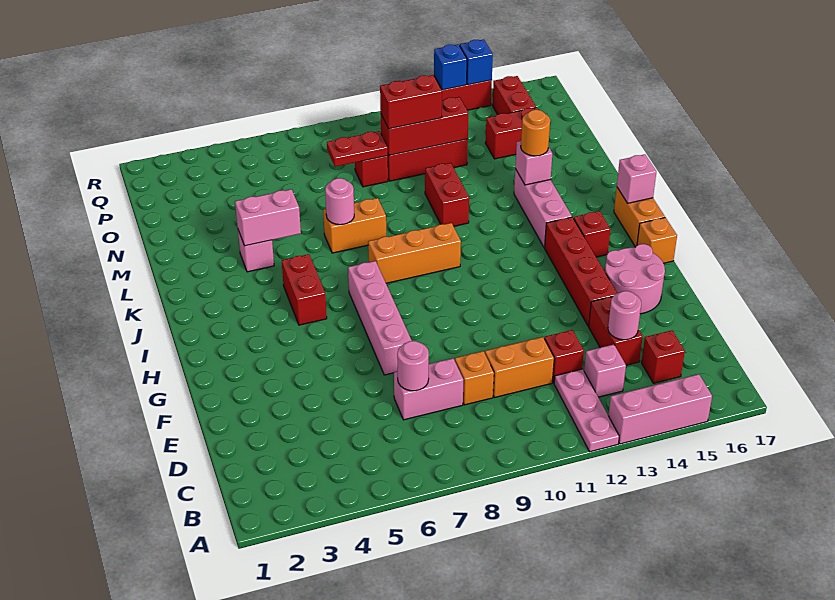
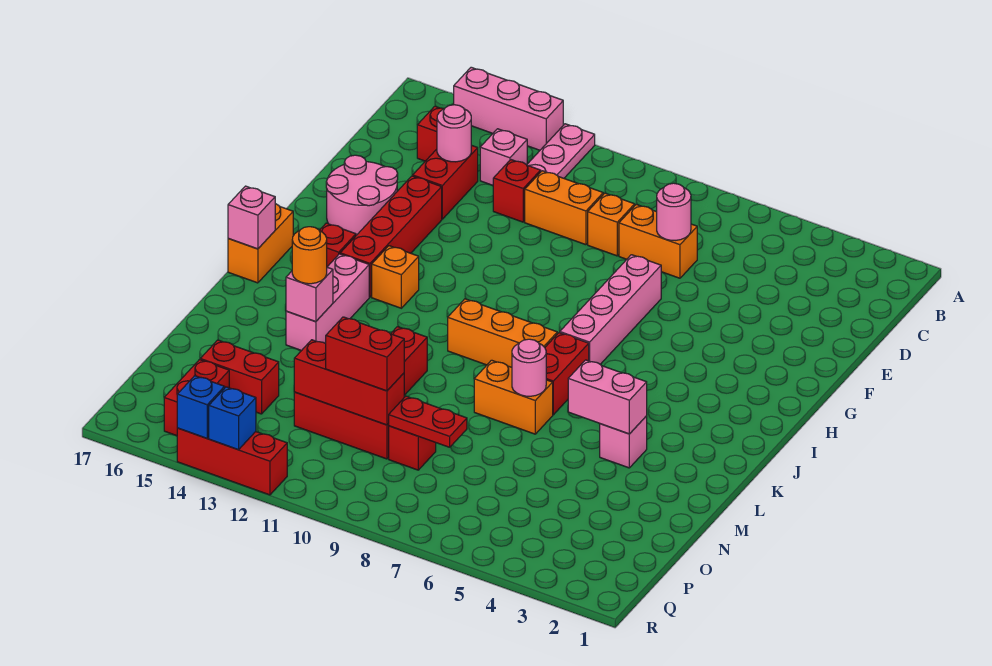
pink 1x2 brick [394,359,463,420] -> orange 1x2 brick [619,204,697,278]
orange 1x1 brick [637,217,677,263] -> orange 1x1 brick moved to [372,246,419,308]
red 1x2 brick [282,254,327,325] -> red 1x2 brick moved to [545,333,589,415]

